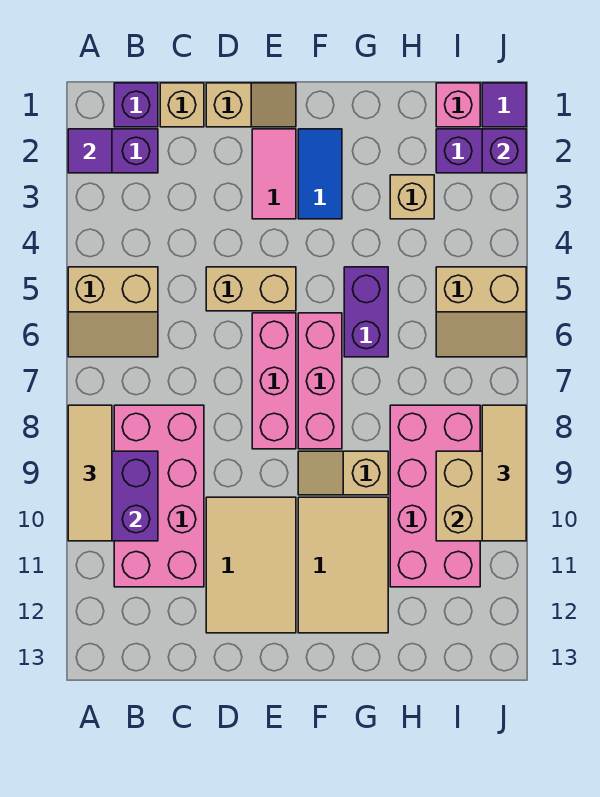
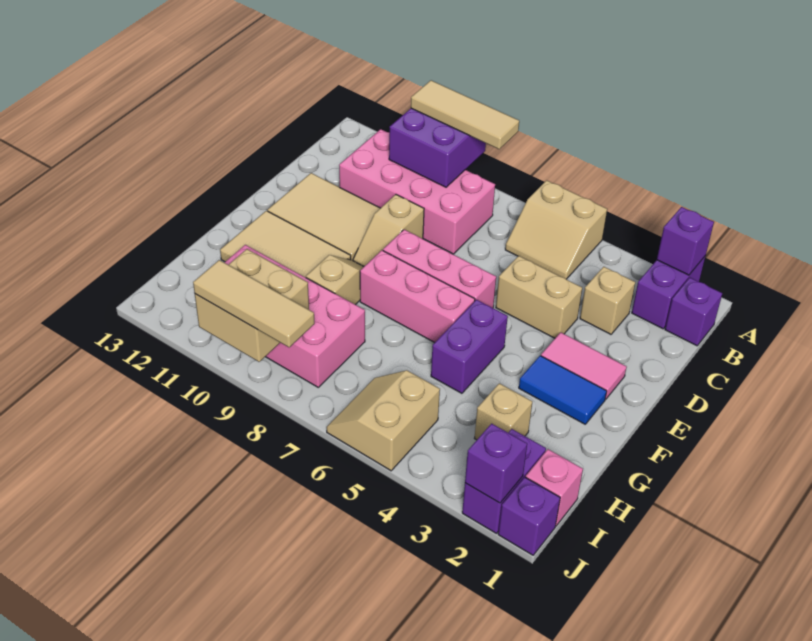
purple 1x1 tile [68,129,112,173] -> purple 1x1 brick [657,207,714,275]
tan 2x2 slope [68,267,158,357] -> tan 2x2 slope turned to [505,180,607,279]
tan 1x1 brick [160,83,204,127] -> tan 1x1 brick moved to [580,267,635,334]
tan 1x2 slope [206,83,296,127] -> tan 1x2 slope moved to [353,195,424,266]
tan 1x2 brick [206,267,296,311] -> tan 1x2 brick turned to [496,256,582,338]
purple 1x2 brick [344,267,388,357] -> purple 1x2 brick turned to [431,300,508,393]
purple 1x1 tile [482,83,526,127] -> purple 1x1 brick [498,477,560,555]

